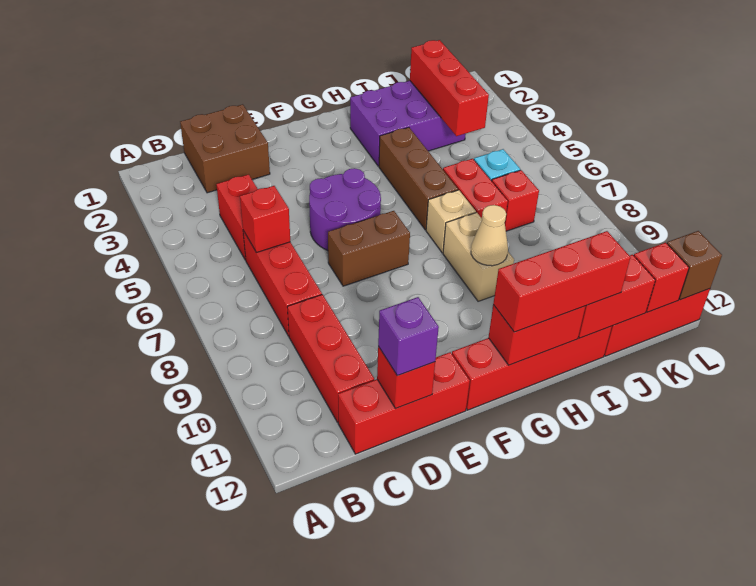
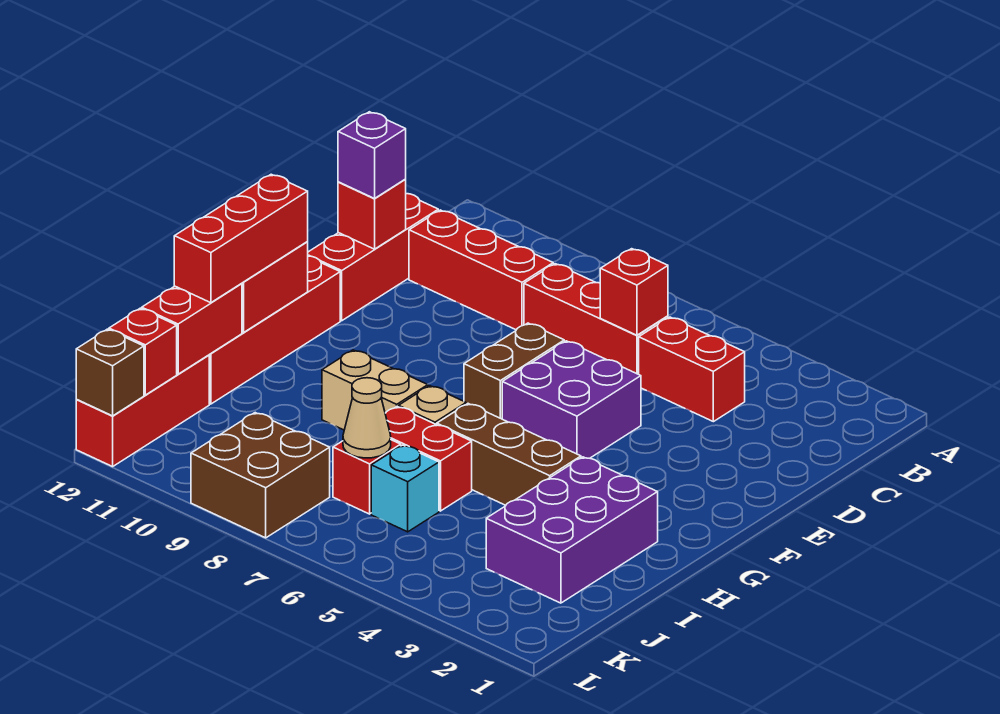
brown 2x2 brick [180,104,270,193] -> brown 2x2 brick moved to [191,413,330,538]
purple 2x2 round brick [309,168,381,250] -> purple 2x2 brick [502,341,641,458]
tan 1x1 cone [471,205,508,266] -> tan 1x1 cone moved to [343,378,391,458]
red 1x3 brick [410,40,489,136] -> none

